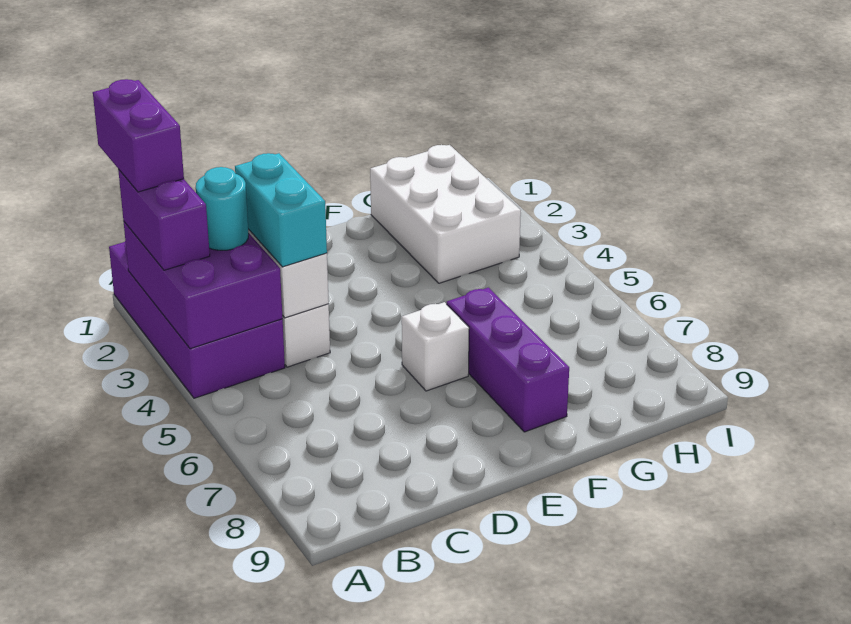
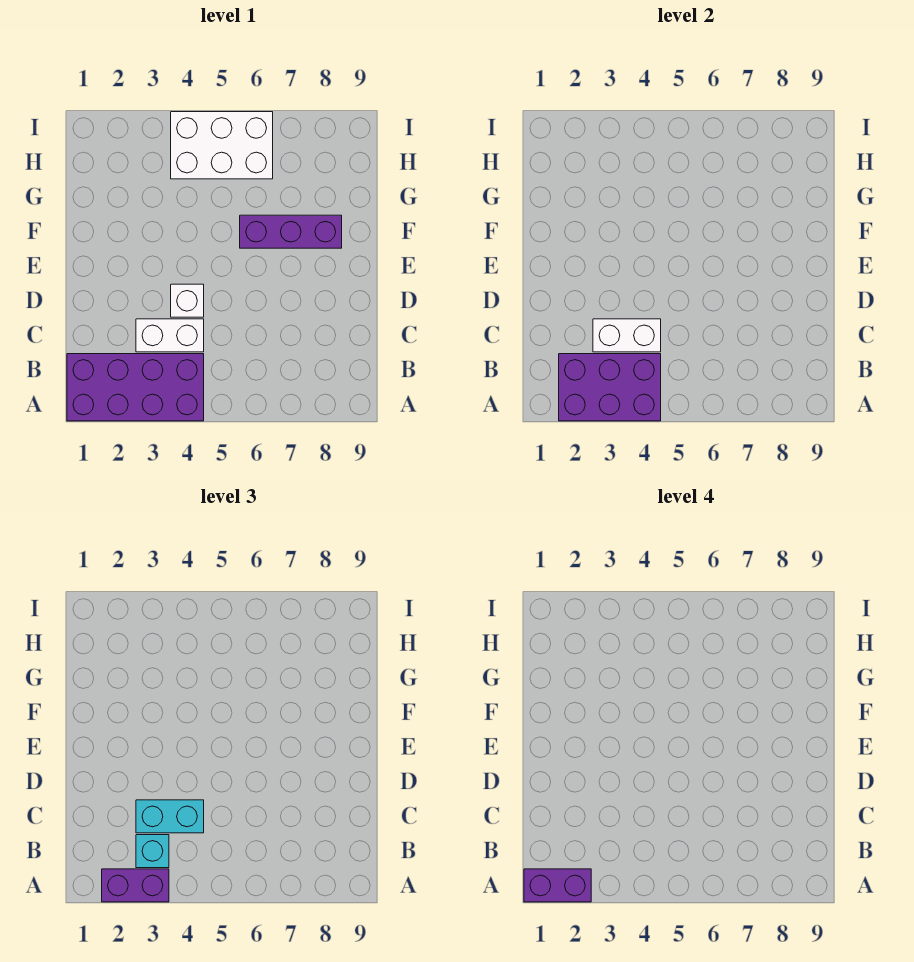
cyan 1x1 round brick [196,167,248,250] -> cyan 1x1 brick [136,835,169,868]
white 1x1 brick [402,302,469,391] -> white 1x1 brick moved to [171,284,204,317]
white 2x3 brick [370,145,521,283] -> white 2x3 brick moved to [171,112,273,179]

